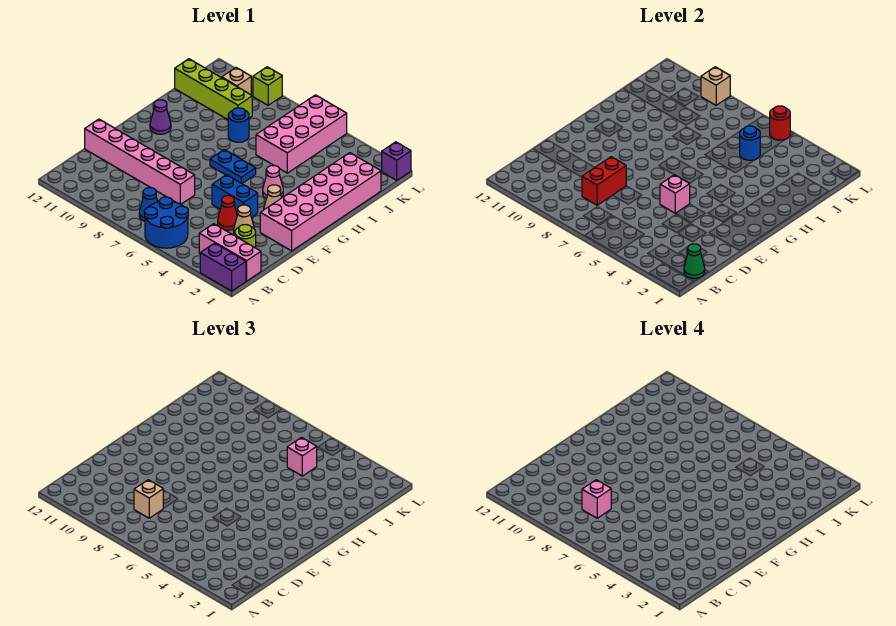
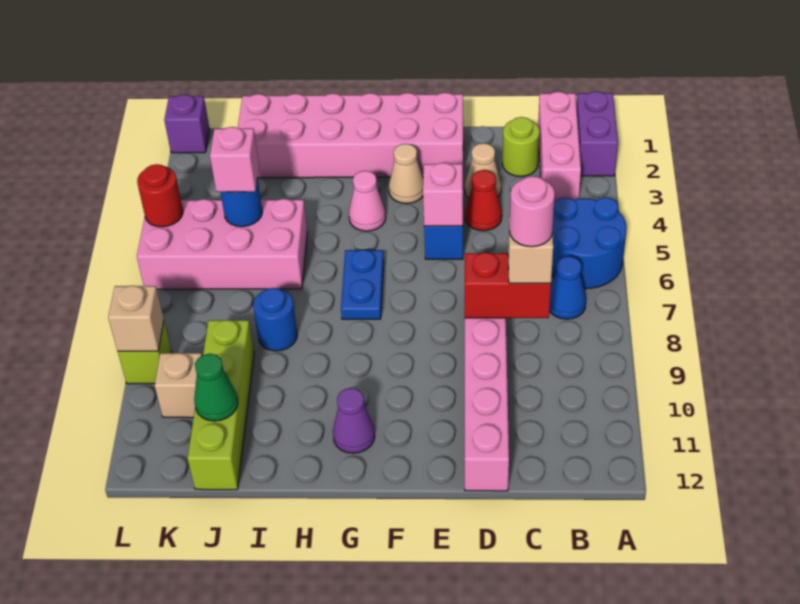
green 1x1 cone [684,244,705,278] -> green 1x1 cone moved to [194,354,238,421]
pink 1x1 brick [582,480,611,518] -> pink 1x1 round brick [510,176,555,247]

